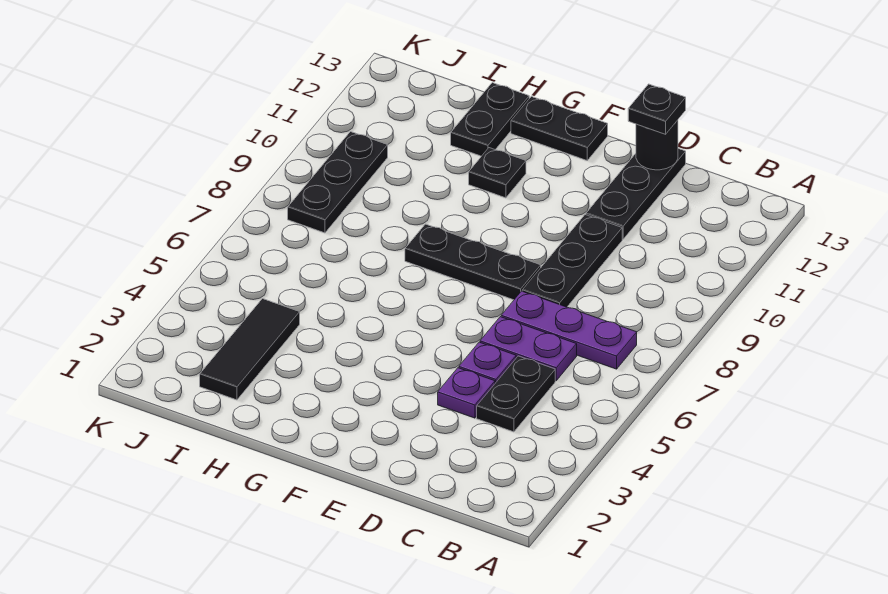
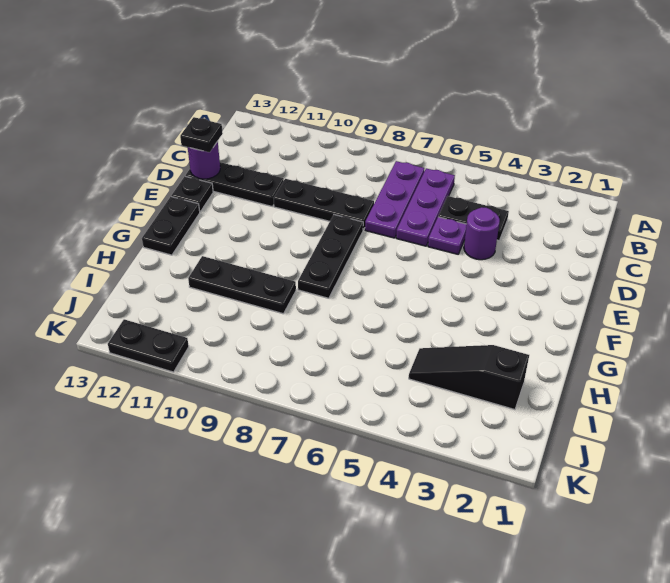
purple 1x2 plate [480,317,577,381] -> purple 1x3 plate [396,168,455,246]
purple 1x1 plate [438,368,495,418] -> purple 1x1 round brick [464,207,500,260]
black 1x1 round brick [636,120,678,170] -> purple 1x1 round brick [188,141,220,179]
black 1x1 plate [469,148,526,198] -> black 1x1 plate moved to [171,176,213,212]
black 1x2 plate [451,83,529,156] -> black 1x2 plate moved to [108,319,189,372]
black 1x3 tile [200,299,300,400] -> black 1x3 slope [409,345,529,410]
black 1x3 plate [288,132,388,233] -> black 1x3 plate moved to [188,256,296,314]

